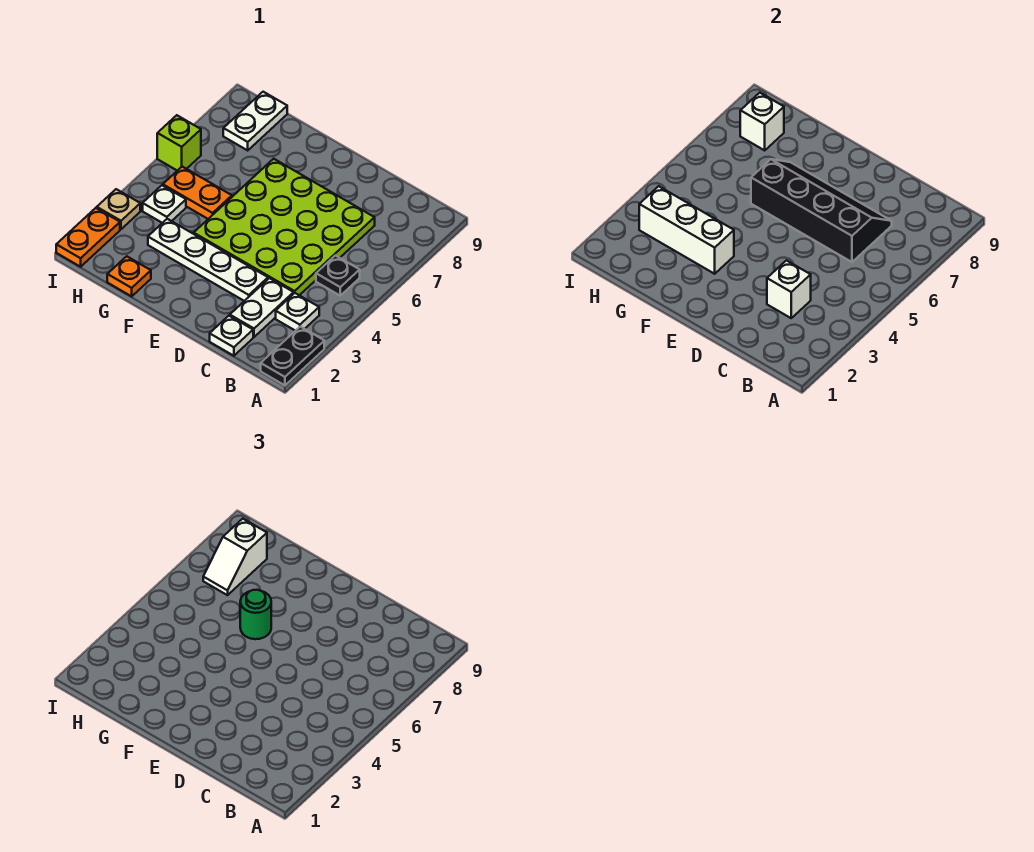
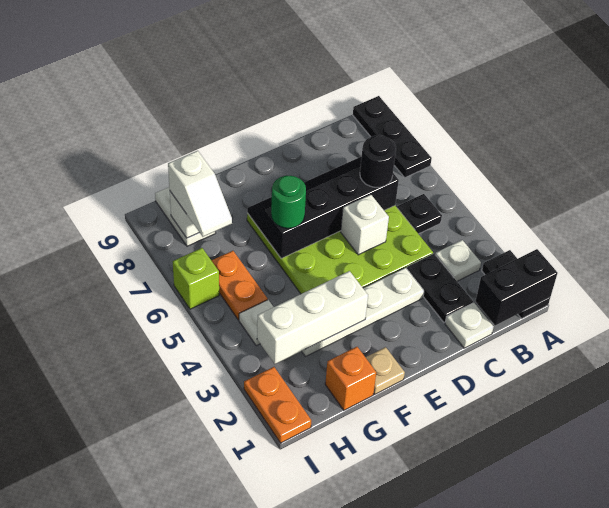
none -> black 1x2 brick [476,249,558,325]
none -> black 1x3 plate [353,96,432,178]
white 1x2 plate [230,278,294,337] -> black 1x2 plate [407,254,473,323]
white 1x1 brick [767,260,811,318] -> white 1x1 brick moved to [341,194,389,255]
none -> black 1x1 round brick [360,135,396,187]
orange 1x1 plate [107,256,151,296] -> orange 1x1 brick [325,347,376,410]
orange 1x2 plate [163,167,232,219] -> orange 1x2 plate turned to [211,251,267,320]
tan 1x1 plate [97,189,140,229] -> tan 1x1 plate moved to [365,347,405,394]

